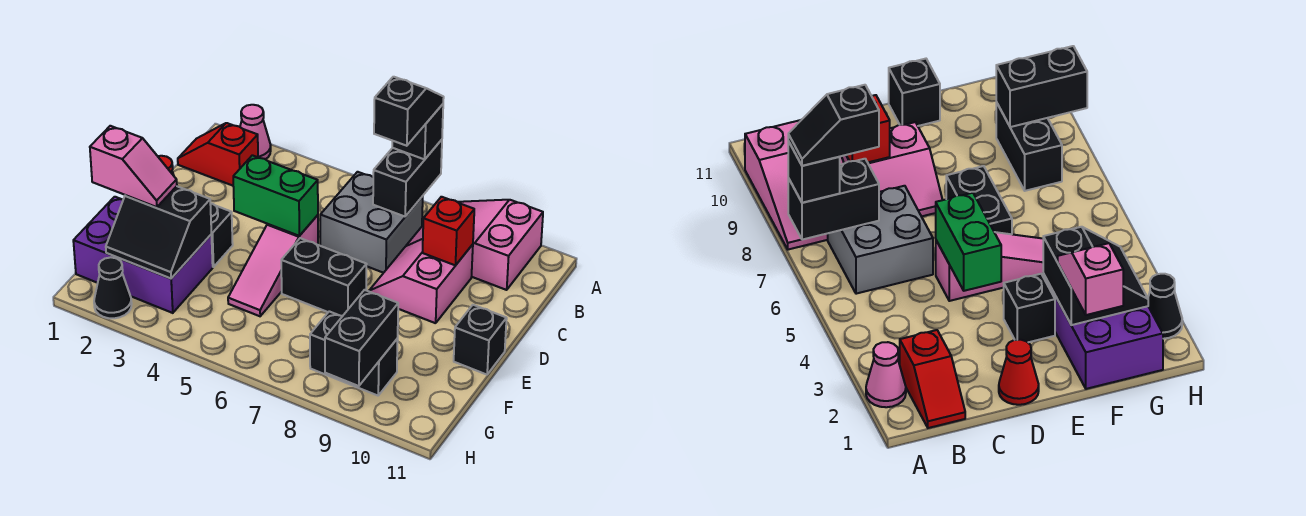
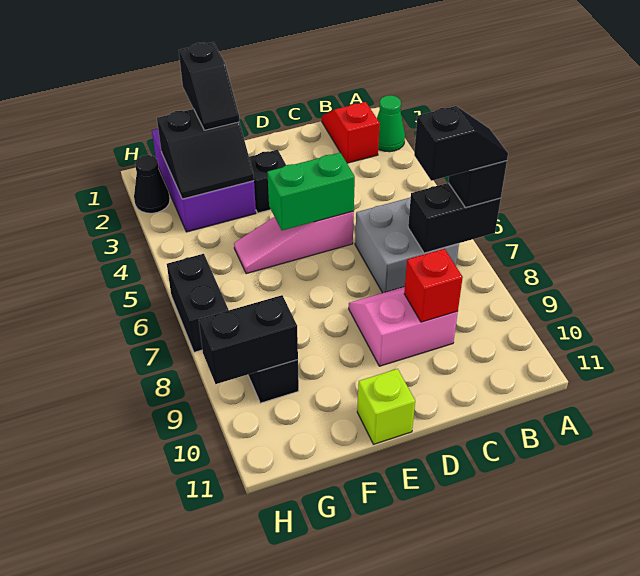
pink 1x1 cone [240,105,271,159] -> green 1x1 cone [377,95,405,152]
pink 2x3 slope [406,200,543,290] -> none
red 1x1 cone [999,340,1039,405] -> none
green 1x2 brick [233,155,318,236] -> green 1x2 brick turned to [267,153,355,230]
black 1x2 brick [281,238,367,316] -> black 1x2 brick moved to [167,254,228,352]
black 1x1 brick [454,305,507,375] -> lime 1x1 brick [357,369,415,444]
pink 1x2 slope [90,126,177,207] -> black 1x2 slope [179,42,239,130]
black 2x2 slope [106,186,211,279] -> black 2x2 slope turned to [157,109,254,199]

